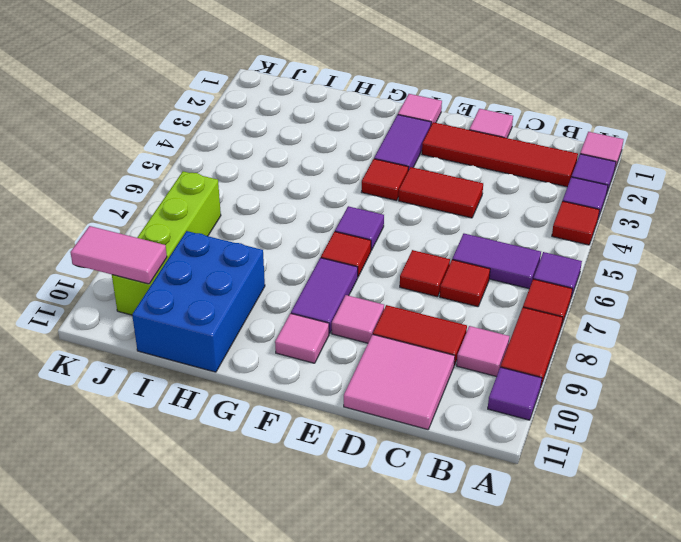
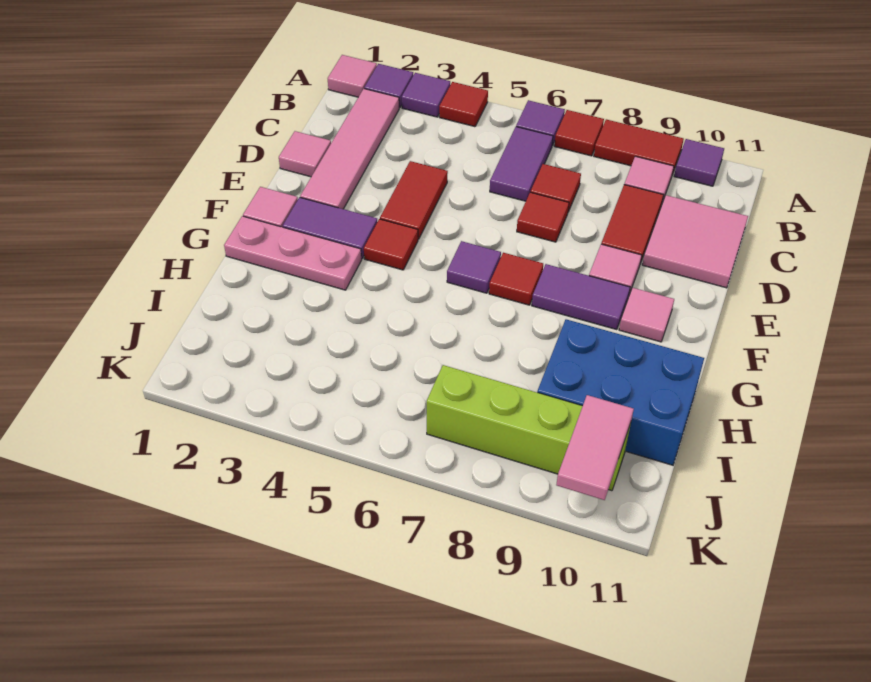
red 1x4 tile [422,122,578,187] -> pink 1x4 tile [300,89,399,209]
none -> pink 1x3 plate [224,216,362,290]

